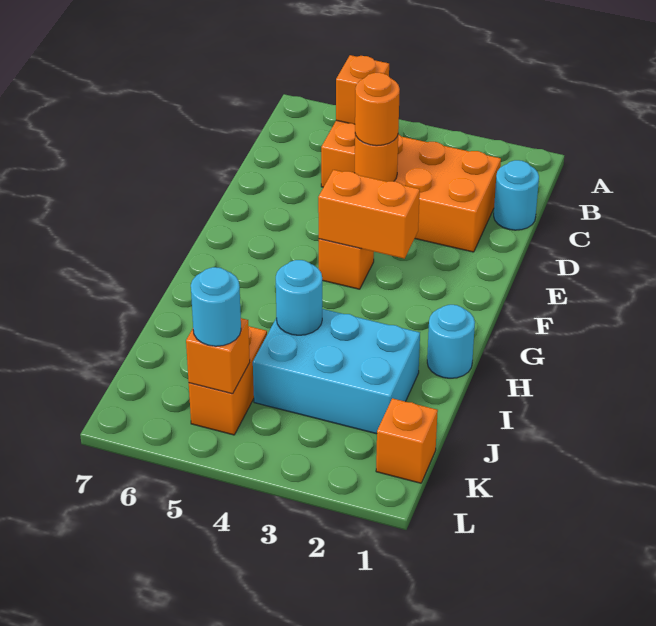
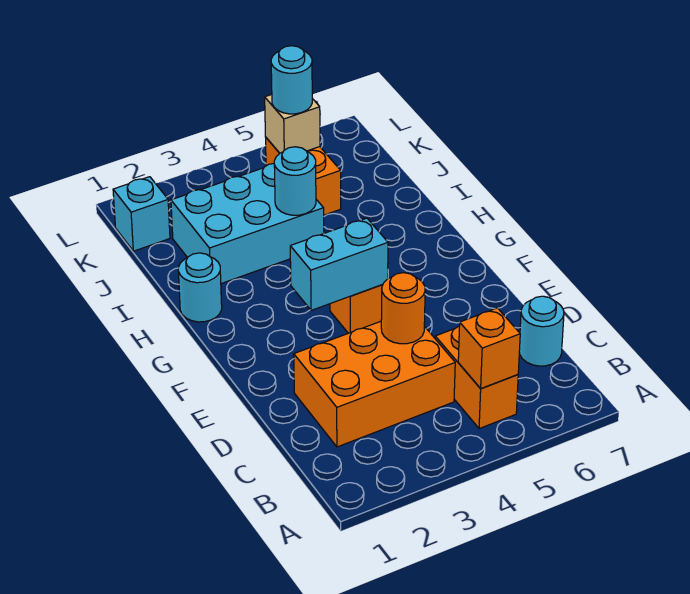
cyan 1x1 round brick [494,160,539,230] -> cyan 1x1 round brick moved to [519,296,564,366]
orange 1x1 round brick [355,73,400,146] -> none
orange 1x2 brick [318,170,420,259] -> cyan 1x2 brick [290,218,388,310]
orange 1x1 brick [376,398,438,483] -> cyan 1x1 brick [113,177,170,251]
orange 1x1 brick [186,318,250,394] -> tan 1x1 brick [265,95,320,153]

